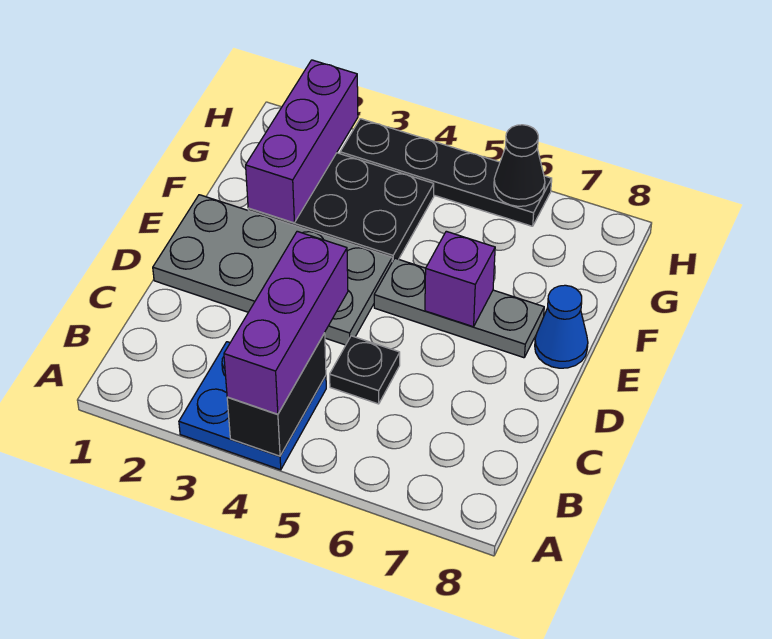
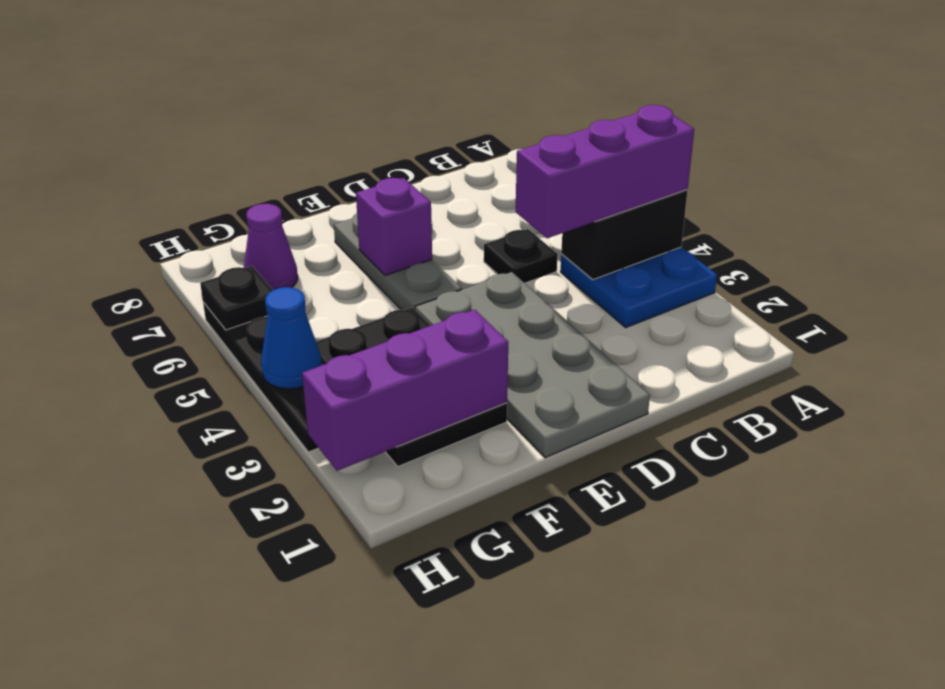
blue 1x1 cone [535,285,588,368] -> blue 1x1 cone moved to [261,287,322,389]
none -> purple 1x1 cone [244,204,298,290]
black 1x1 cone [494,125,545,206] -> black 1x1 plate [200,266,273,330]

